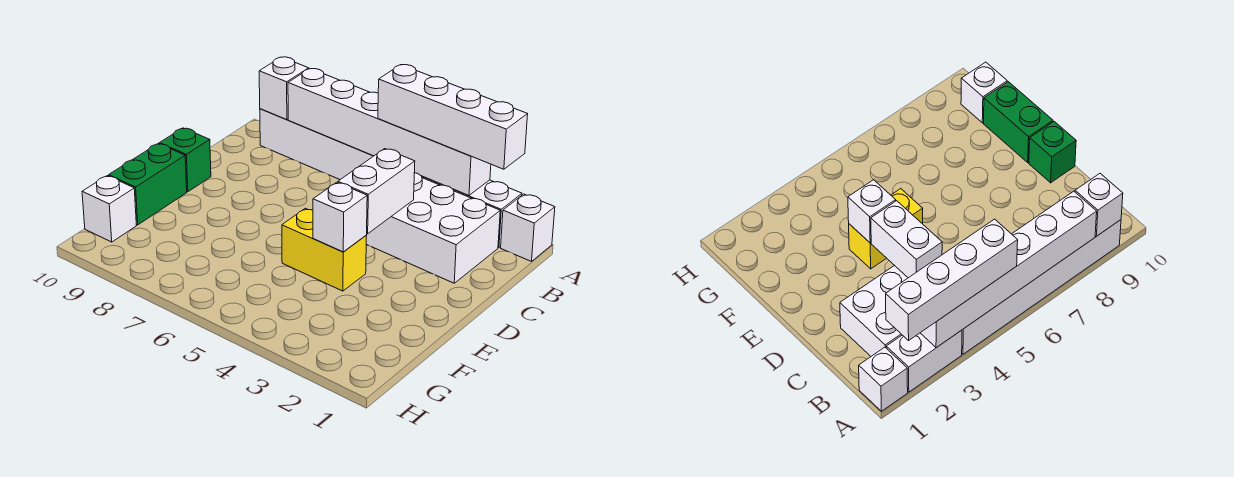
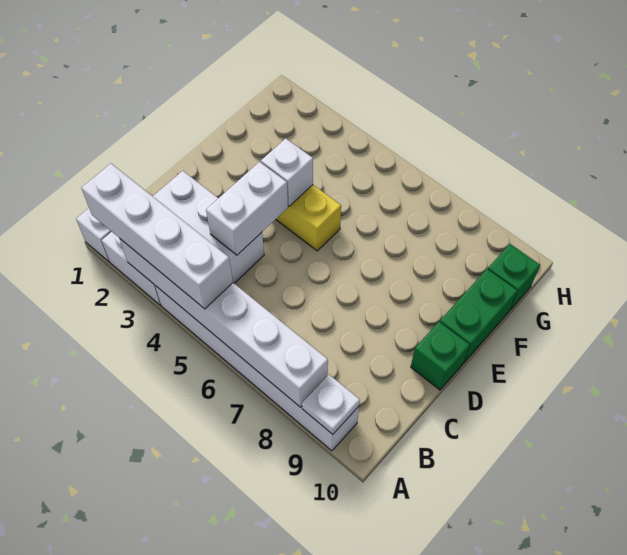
white 1x1 brick [259,57,309,120] -> white 1x1 plate [302,375,360,434]
white 1x1 brick [82,176,136,242] -> green 1x1 brick [488,244,540,310]

